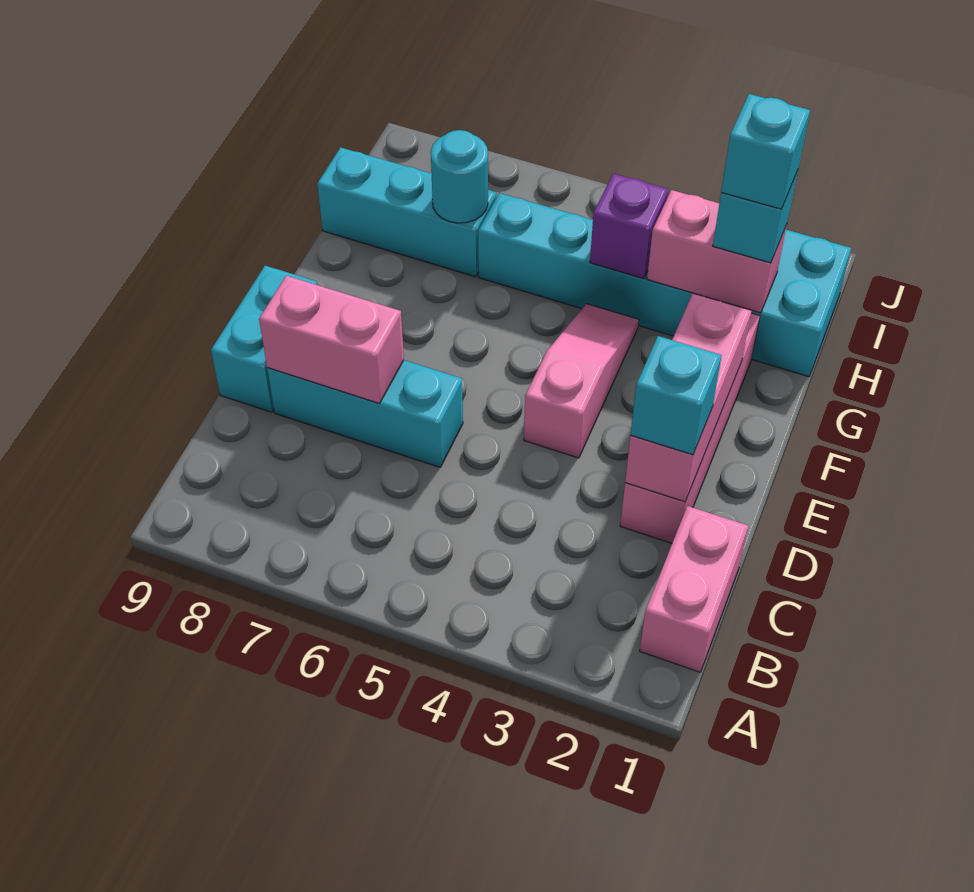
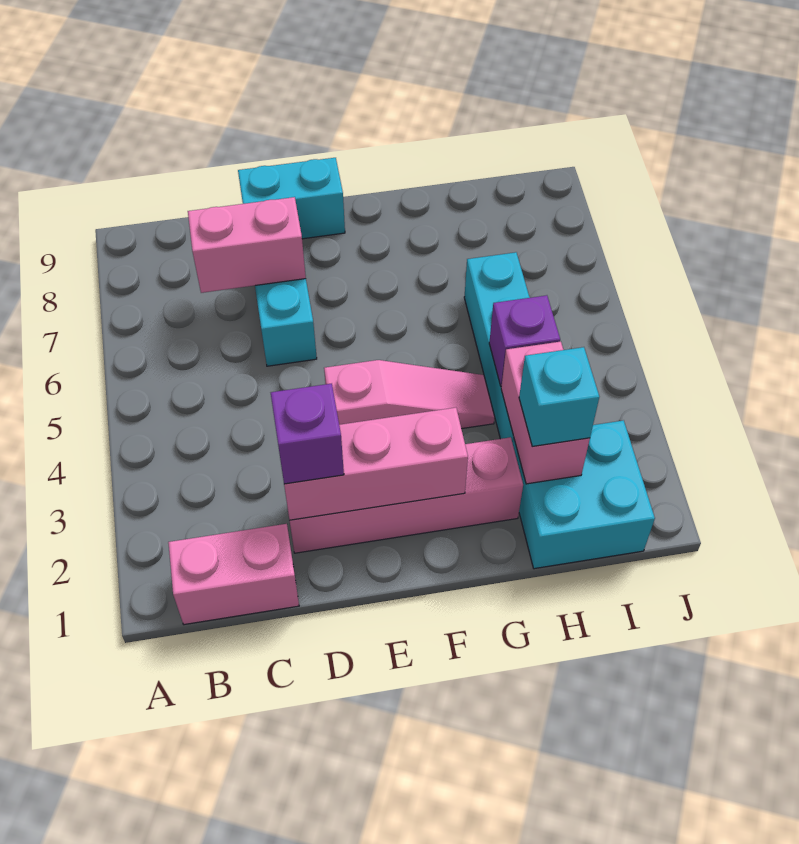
cyan 1x1 brick [631,336,722,455] -> purple 1x1 brick [271,384,344,484]
pink 1x2 brick [259,276,404,404] -> pink 1x2 brick turned to [188,197,306,293]
cyan 1x1 brick [721,94,810,209] -> none
cyan 1x3 brick [317,147,496,277] -> none
cyan 1x1 round brick [431,130,488,223] -> none

